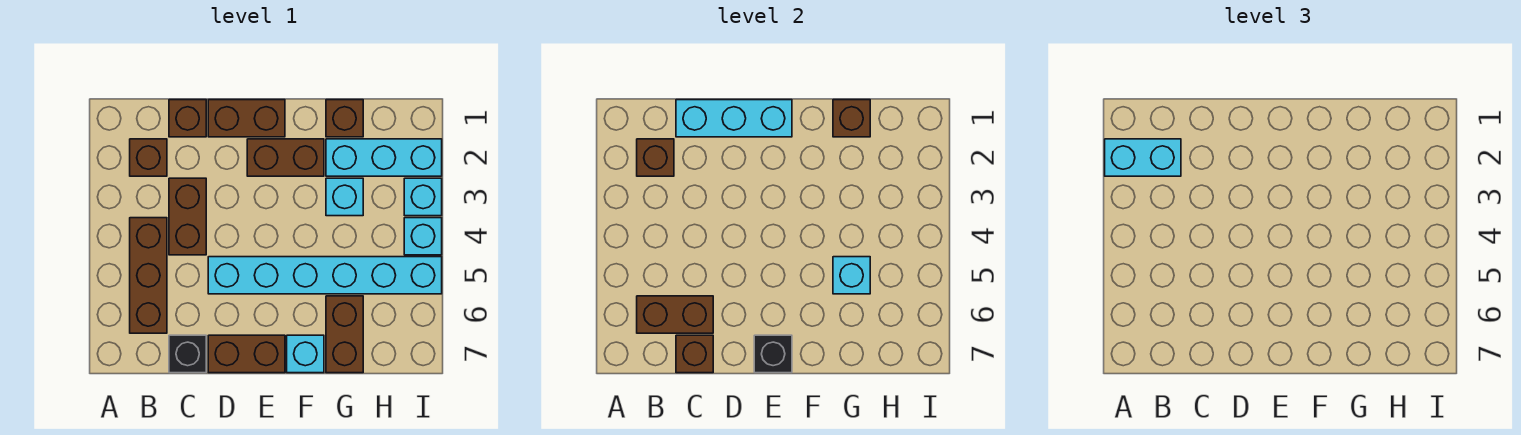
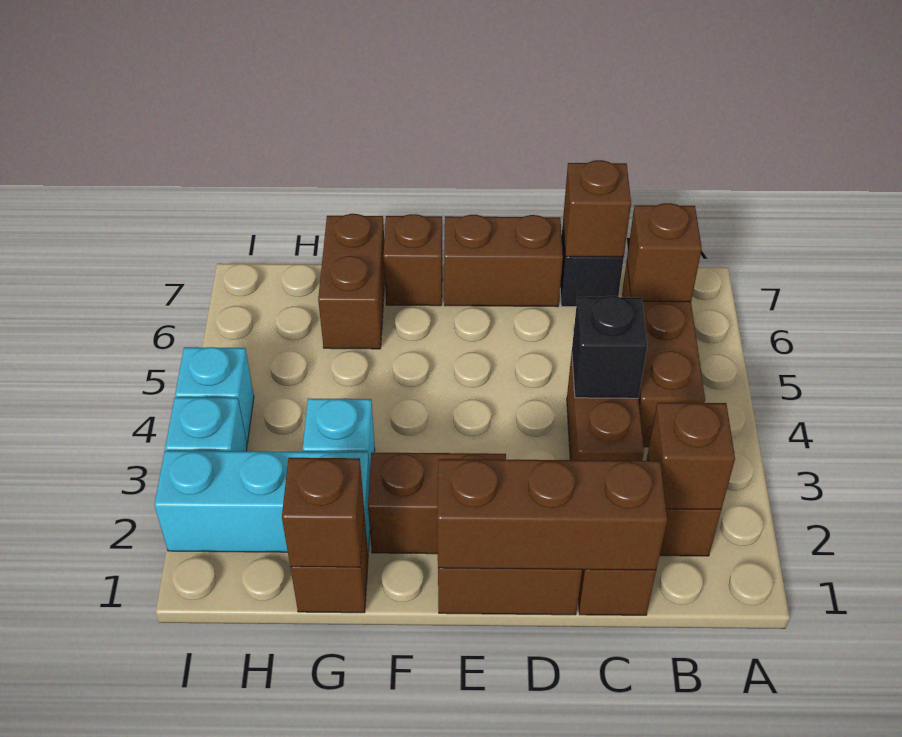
cyan 1x2 brick [1105,139,1181,176] -> none
brown 1x2 brick [637,296,713,333] -> brown 1x1 brick [627,203,702,302]
cyan 1x3 brick [676,100,792,137] -> brown 1x3 brick [437,459,667,570]
cyan 1x6 brick [208,257,442,294] -> none
black 1x1 brick [754,335,792,373] -> black 1x1 brick moved to [572,296,647,398]
cyan 1x1 brick [287,335,324,373] -> brown 1x1 brick [383,214,442,306]
cyan 1x1 brick [833,257,870,294] -> none

